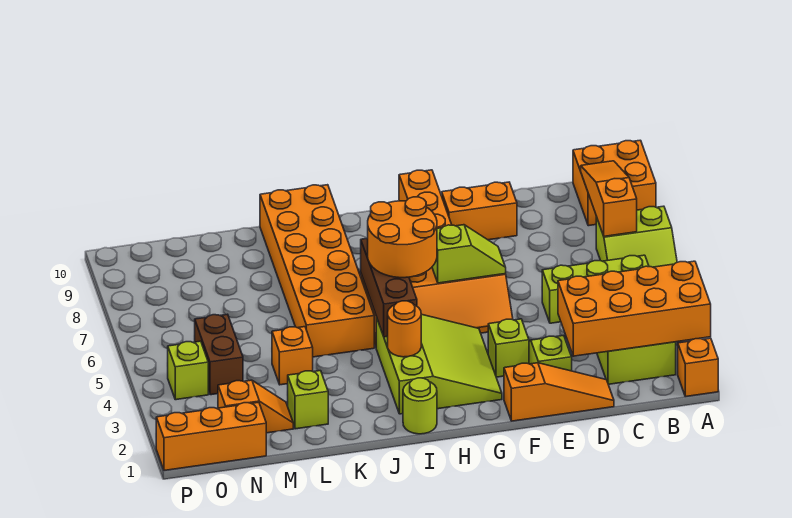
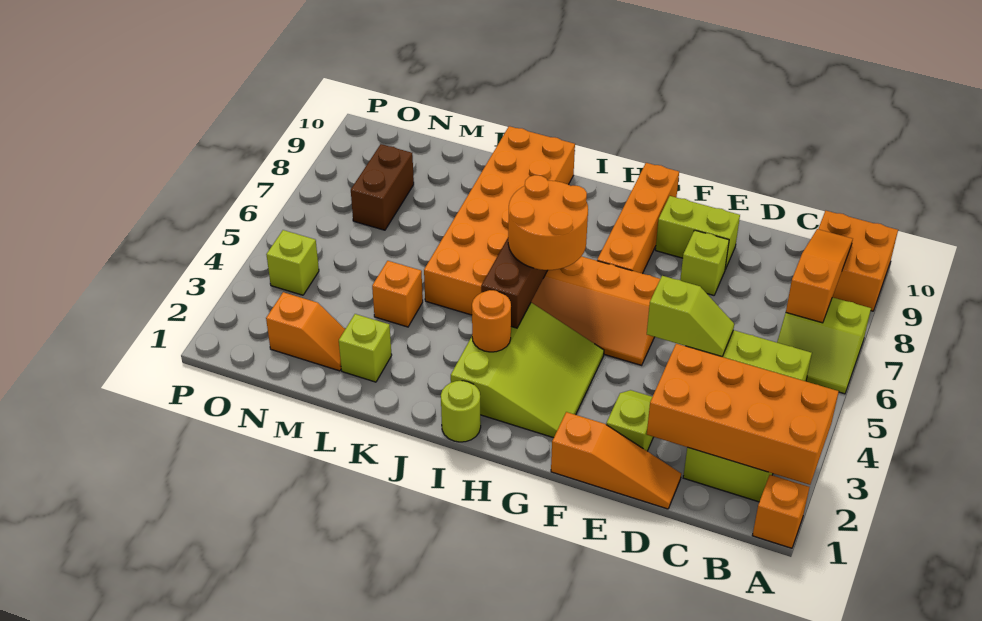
orange 1x2 brick [442,182,517,240] -> lime 1x2 brick [655,196,740,269]
lime 1x1 brick [488,319,529,377] -> lime 1x1 brick moved to [680,230,729,295]
lime 1x2 slope [432,225,506,283] -> lime 1x2 slope moved to [647,276,734,356]
orange 1x3 brick [156,402,266,471] -> none
brown 1x2 brick [195,314,243,395] -> brown 1x2 brick moved to [351,144,414,230]

